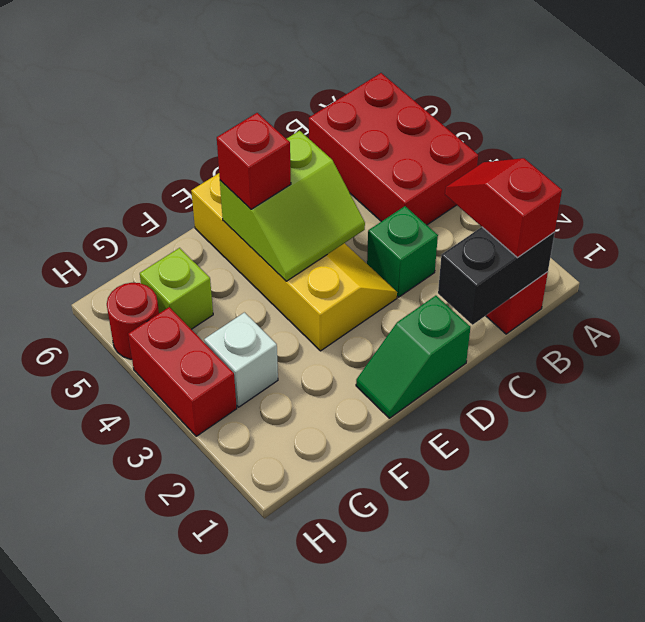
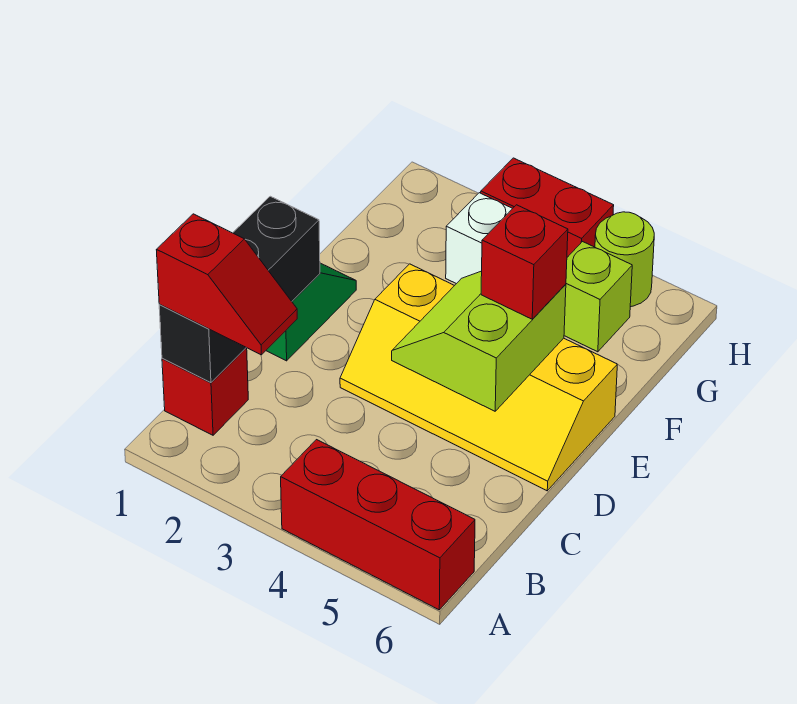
red 2x3 brick [309,73,478,225] -> red 1x3 brick [281,440,475,610]
black 1x2 brick [438,227,555,325] -> black 1x3 brick [159,196,320,383]
green 1x1 brick [367,206,438,297] -> none
red 1x1 round brick [107,283,159,359] -> lime 1x1 round brick [595,212,654,307]

